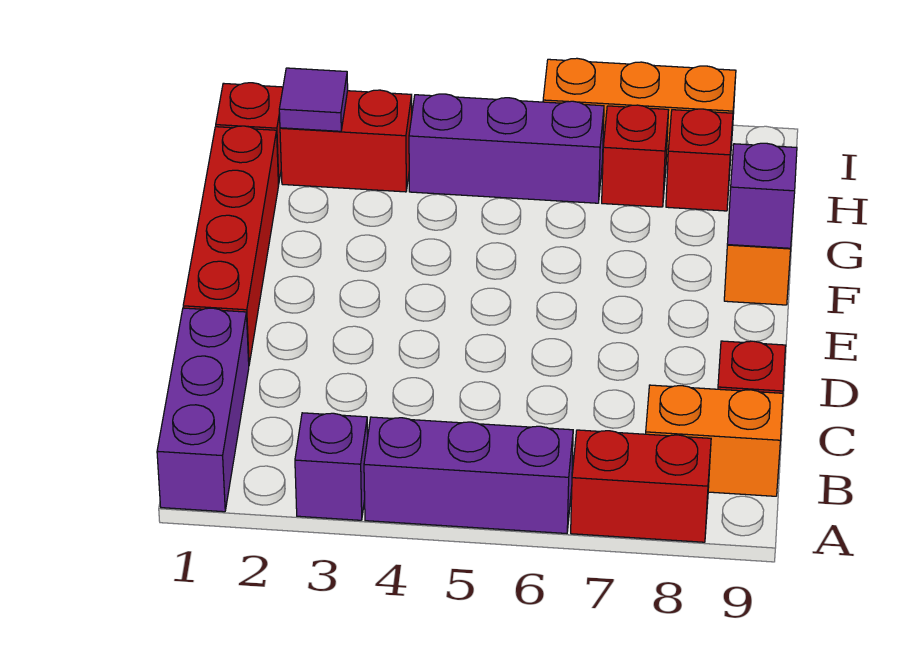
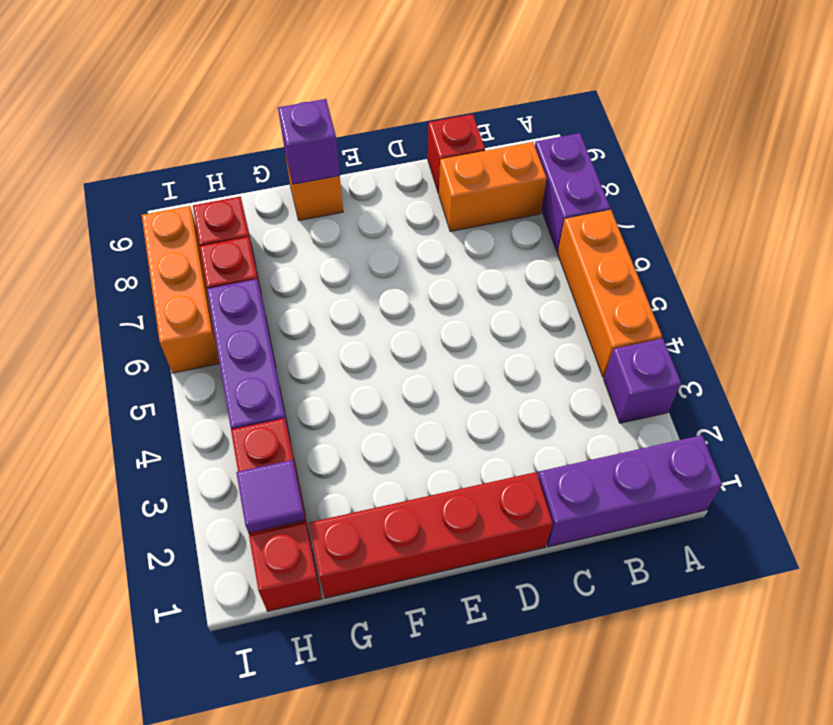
purple 1x3 brick [364,417,573,533] -> orange 1x3 brick [558,210,662,377]
red 1x2 brick [571,430,711,542] -> purple 1x2 brick [535,133,610,252]
orange 1x2 brick [646,385,783,496] -> orange 1x2 brick turned to [439,142,547,232]

